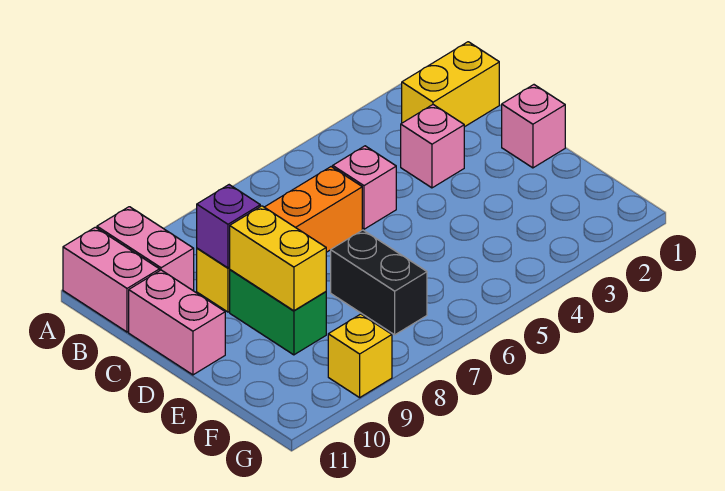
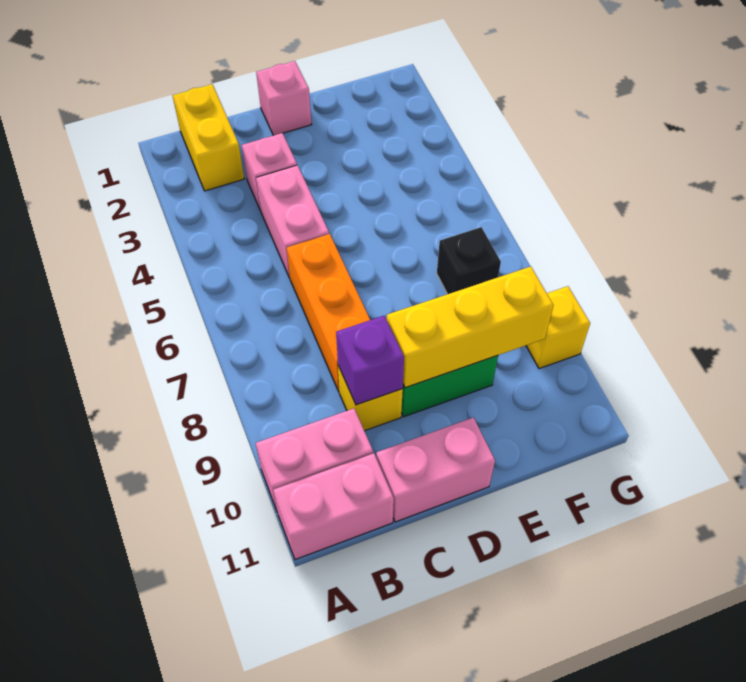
pink 1x1 brick [333,146,396,229] -> pink 1x2 brick [256,165,329,278]
yellow 1x2 brick [230,206,326,311] -> yellow 1x3 brick [387,267,554,388]
black 1x2 brick [331,230,427,335] -> black 1x1 brick [437,227,501,294]

